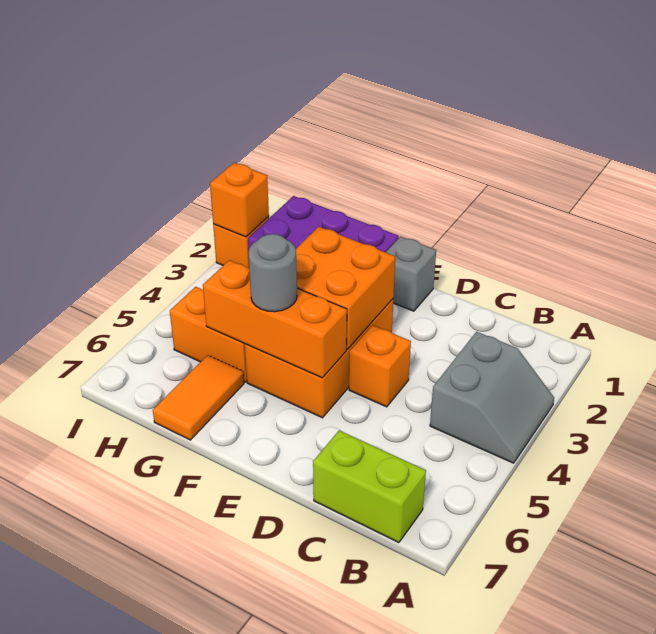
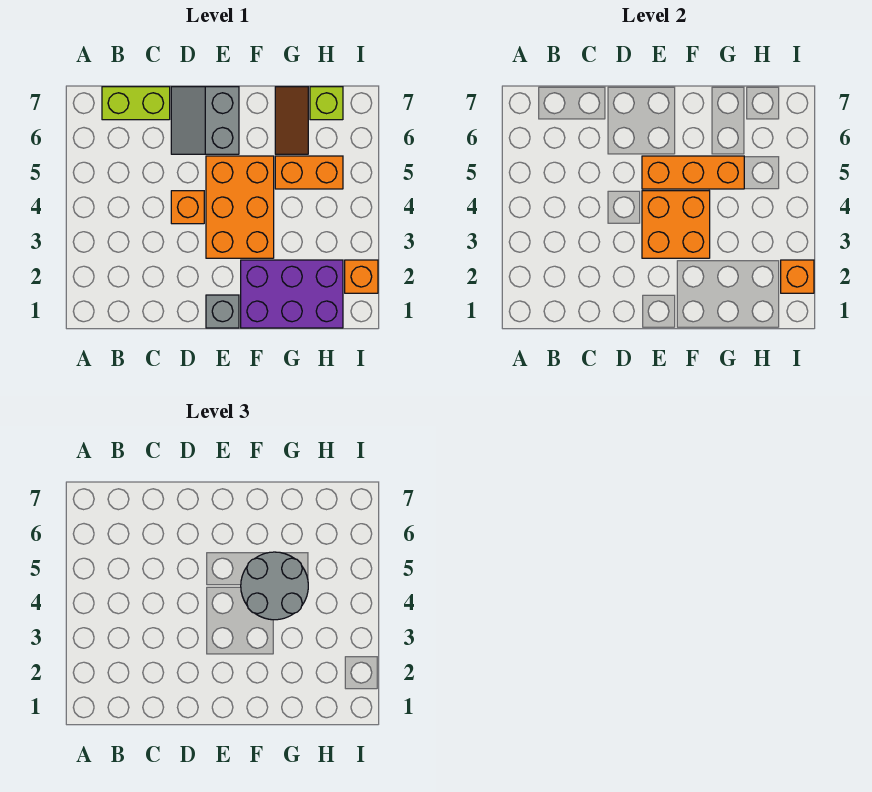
grey 2x2 slope [430,332,554,463] -> grey 2x2 slope moved to [171,87,239,154]
grey 1x1 round brick [249,234,297,312] -> grey 2x2 round brick [241,552,308,620]
orange 1x2 tile [153,355,244,440] -> brown 1x2 tile [275,87,308,154]
none -> lime 1x1 brick [310,87,343,120]

